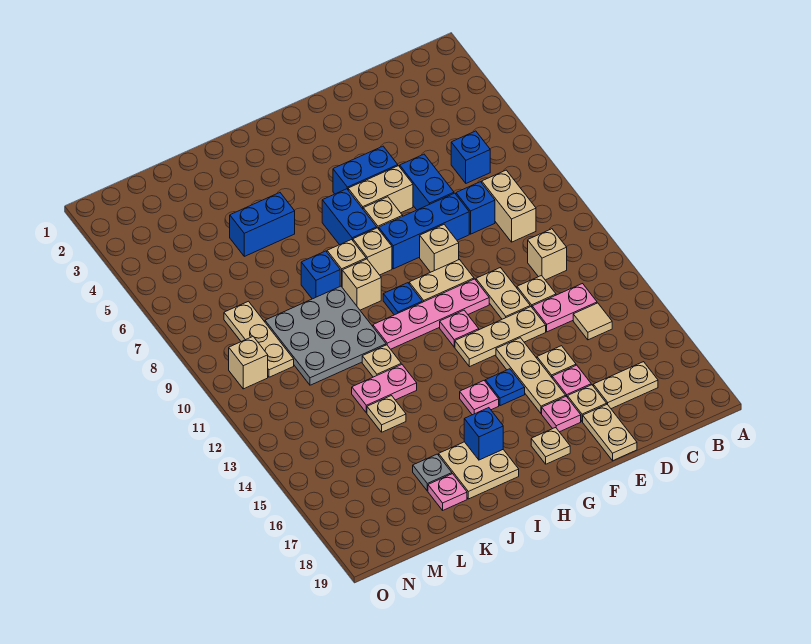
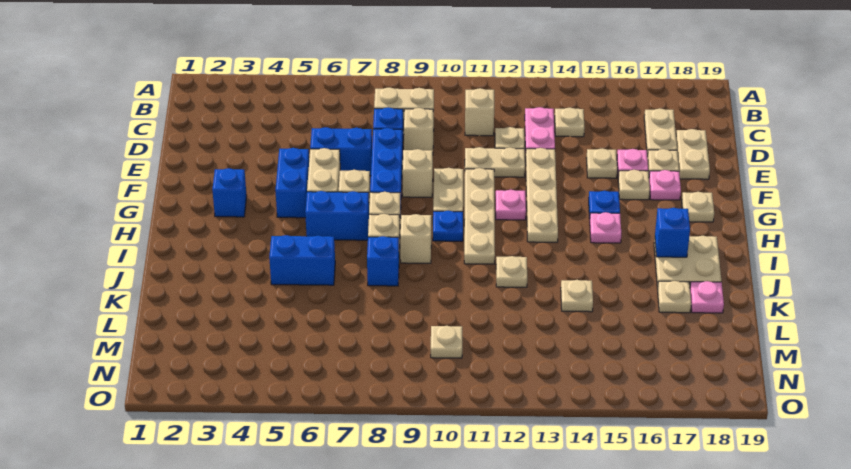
blue 1x1 brick [451,131,490,183] -> blue 1x1 brick moved to [212,168,247,217]
tan 1x1 tile [573,303,612,340] -> tan 1x1 plate [555,108,585,137]
tan 1x3 plate [455,307,546,367] -> tan 1x4 plate [526,148,558,242]
tan 1x2 plate [583,404,637,461] -> tan 1x2 plate turned to [676,129,710,179]
pink 1x4 plate [373,279,489,349] -> tan 1x4 plate [464,168,495,264]
tan 1x3 plate [496,338,566,414] -> tan 1x1 plate [618,170,650,200]
blue 1x2 brick [230,193,295,256] -> blue 1x2 brick turned to [269,235,335,285]
grey 3x3 plate [265,286,386,385] -> none
pink 1x2 plate [352,364,417,413] -> none
grey 1x1 plate [413,454,452,491] -> tan 1x1 plate [658,281,691,313]
tan 1x3 plate [224,301,294,377] -> tan 1x1 plate [431,326,462,358]
tan 1x1 brick [229,337,268,389] -> tan 1x1 brick moved to [404,108,433,151]

